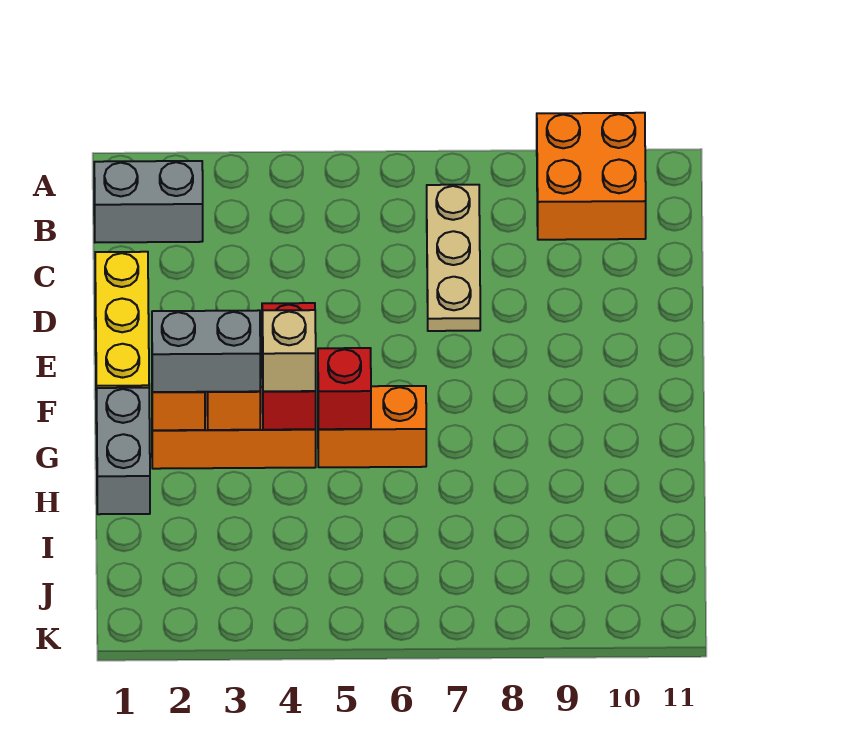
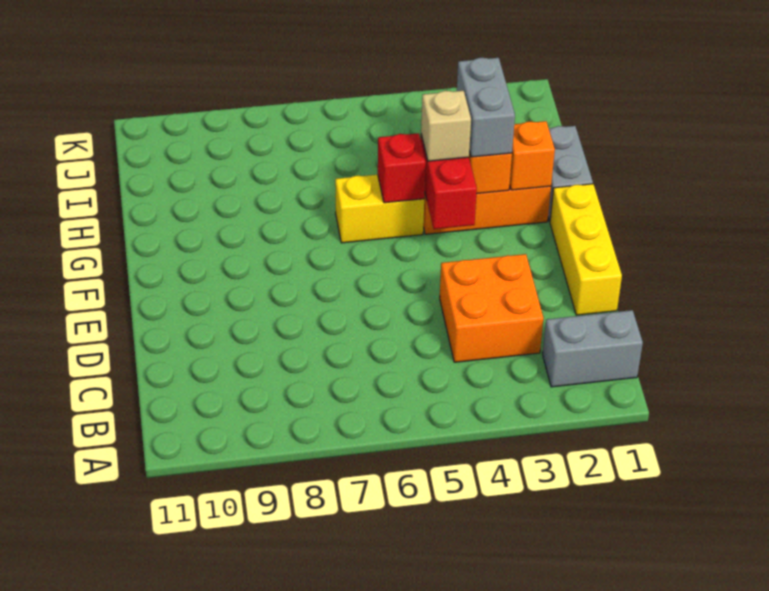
orange 2x2 brick [537,113,646,240] -> orange 2x2 brick moved to [440,254,544,362]
tan 1x3 plate [427,185,480,331] -> none
grey 1x2 brick [152,310,260,392] -> grey 1x2 brick turned to [457,58,515,157]
orange 1x2 brick [318,386,426,467] -> yellow 1x2 brick [335,175,424,243]

